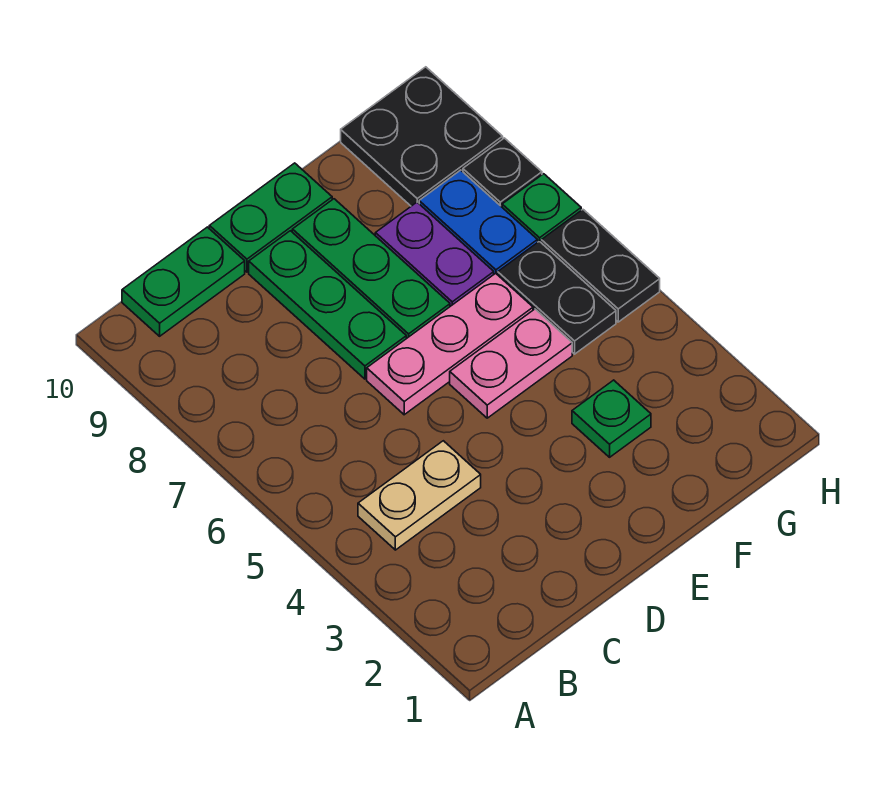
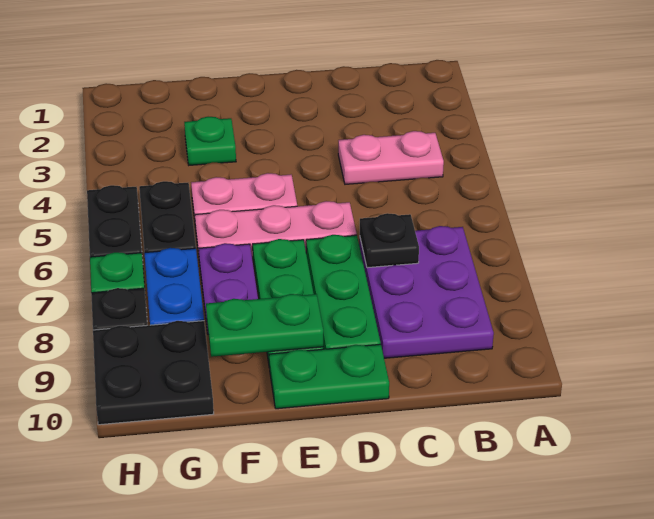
tan 1x2 plate [358,441,481,550] -> pink 1x2 plate [338,131,444,184]
none -> purple 2x3 plate [359,226,494,358]
green 1x2 plate [122,227,245,336] -> green 1x2 plate moved to [206,294,323,357]
none -> black 1x1 plate [360,213,419,268]

